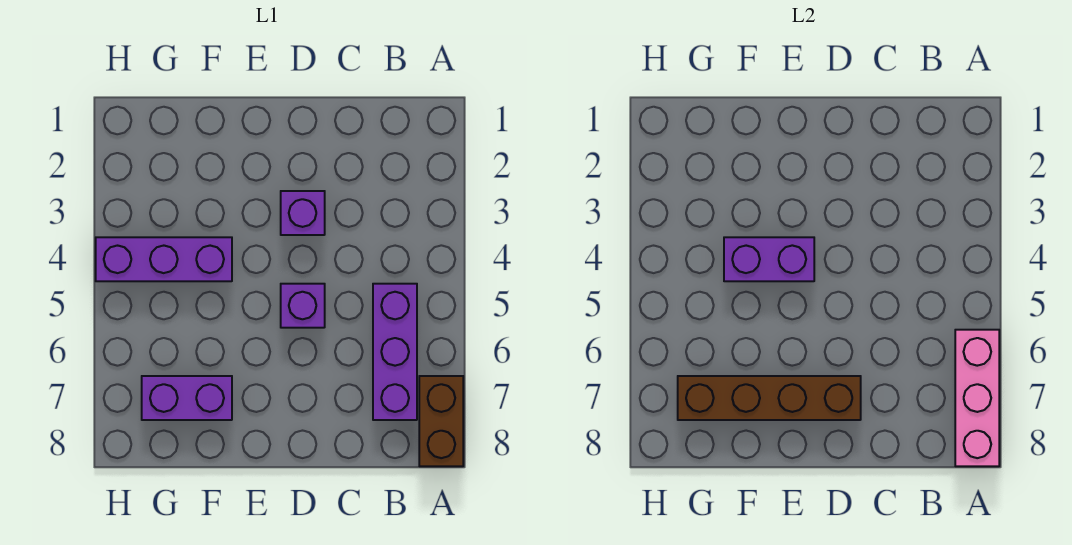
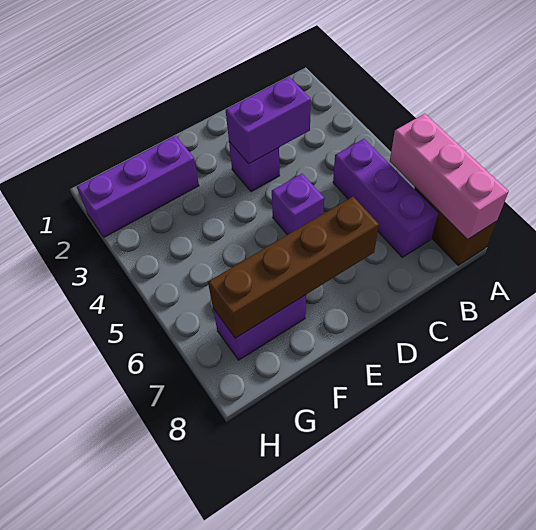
purple 1x2 brick [724,237,814,281] -> purple 1x2 brick moved to [226,77,311,164]
purple 1x3 brick [96,237,232,281] -> purple 1x3 brick moved to [77,136,199,237]

